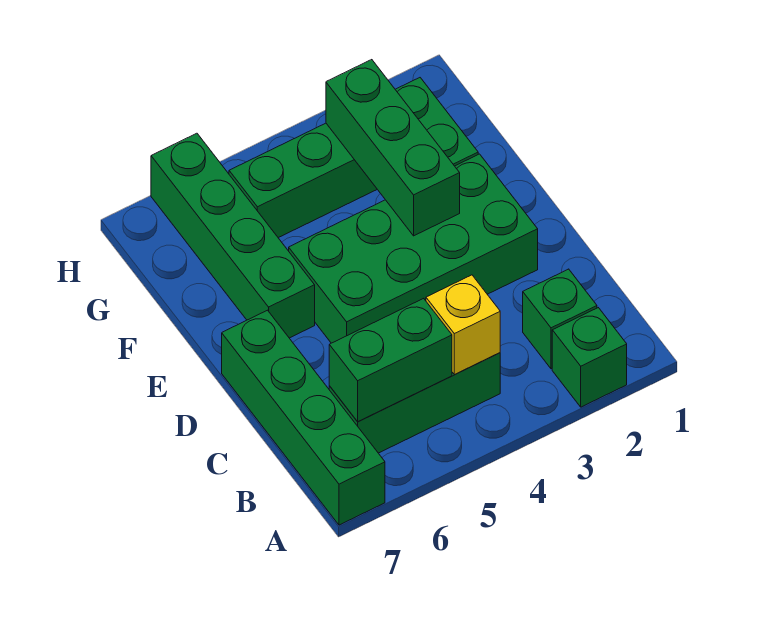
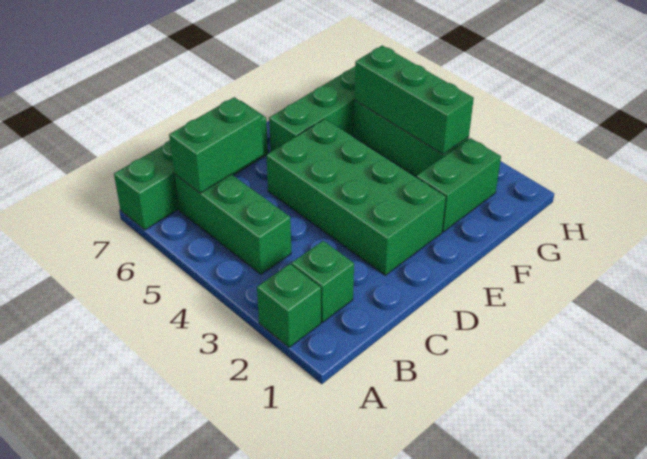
yellow 1x1 brick [426,275,500,375] -> none
green 1x2 brick [329,298,452,422] -> green 1x2 brick turned to [169,97,263,193]
green 1x3 brick [326,60,460,236] -> green 1x3 brick turned to [354,46,474,154]

